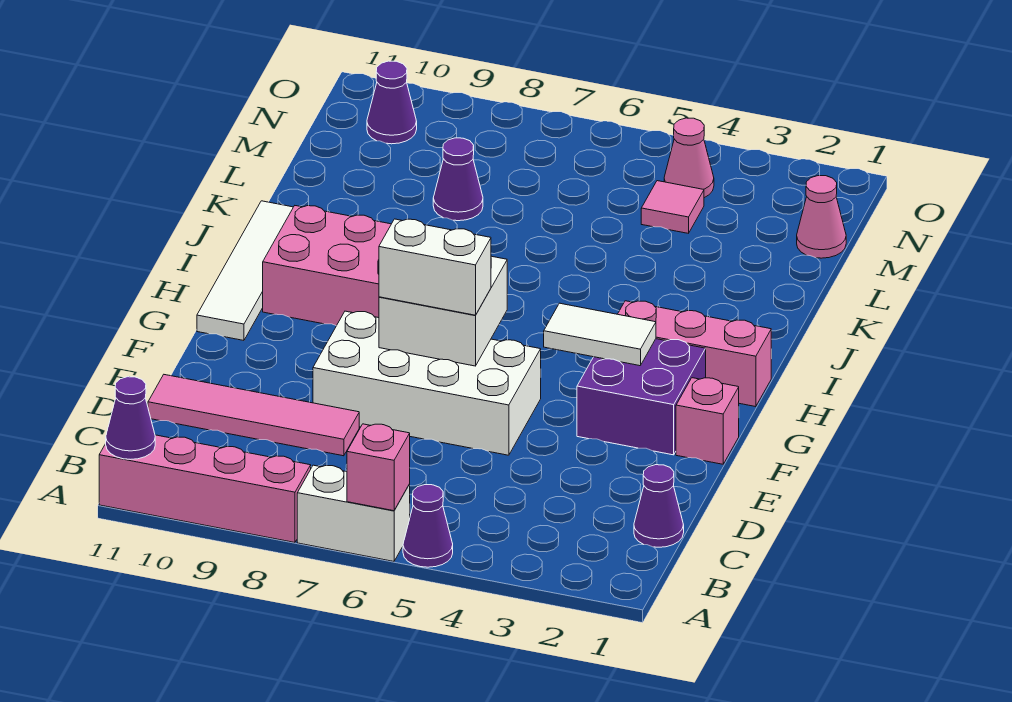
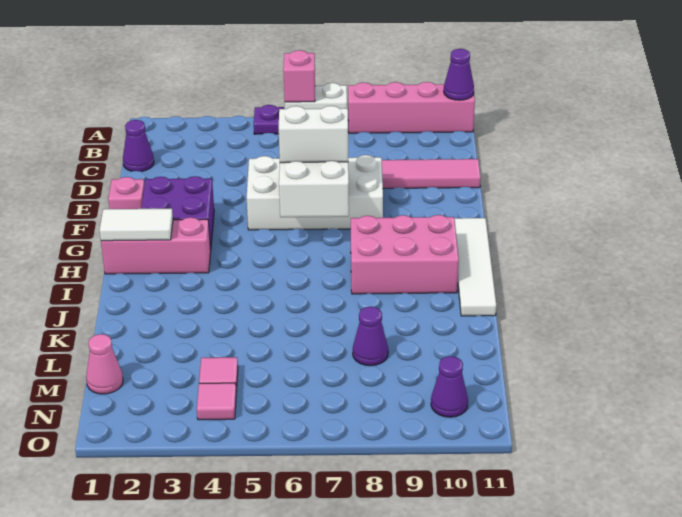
purple 1x1 cone [403,485,453,567] -> purple 1x1 plate [254,105,284,134]
white 1x2 tile [544,303,656,366] -> white 1x2 tile moved to [100,208,173,241]
pink 1x1 cone [664,118,714,198] -> pink 1x1 tile [197,383,236,420]

